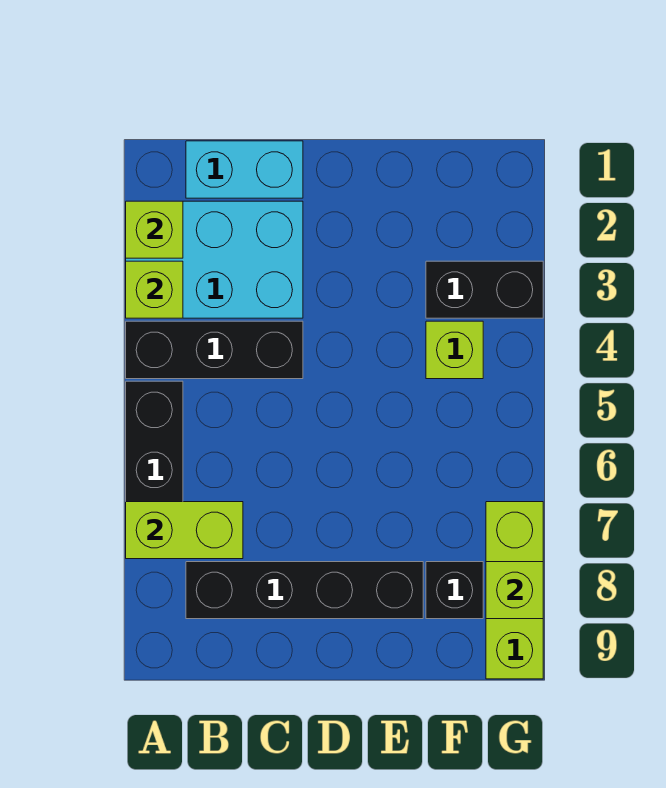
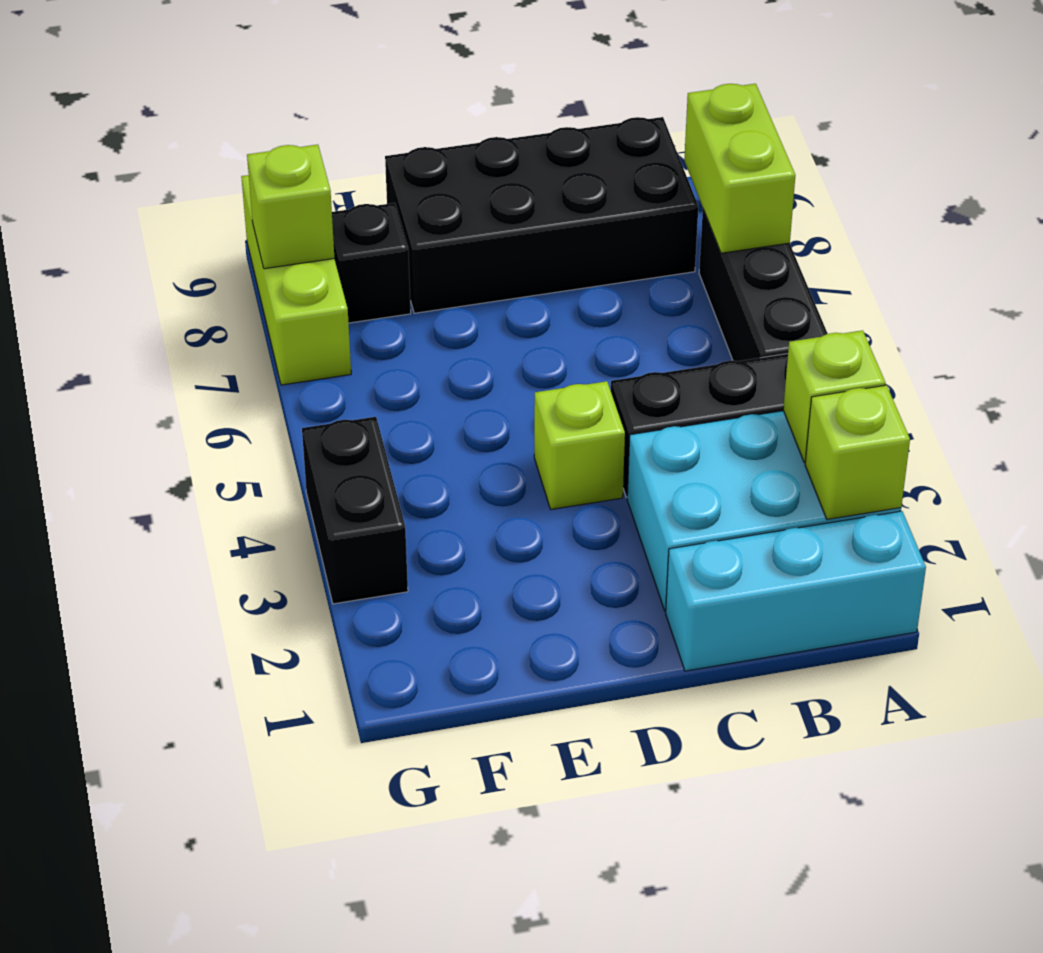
lime 1x2 brick [126,502,243,559] -> lime 1x2 brick turned to [684,84,795,253]
cyan 1x2 brick [186,141,303,198] -> cyan 1x3 brick [666,511,926,671]
black 1x4 brick [186,562,423,619] -> black 2x4 brick [385,117,698,313]
black 1x2 brick [426,261,543,318] -> black 1x2 brick turned to [302,417,408,604]
lime 1x1 brick [426,321,483,379] -> lime 1x1 brick moved to [534,381,625,509]

